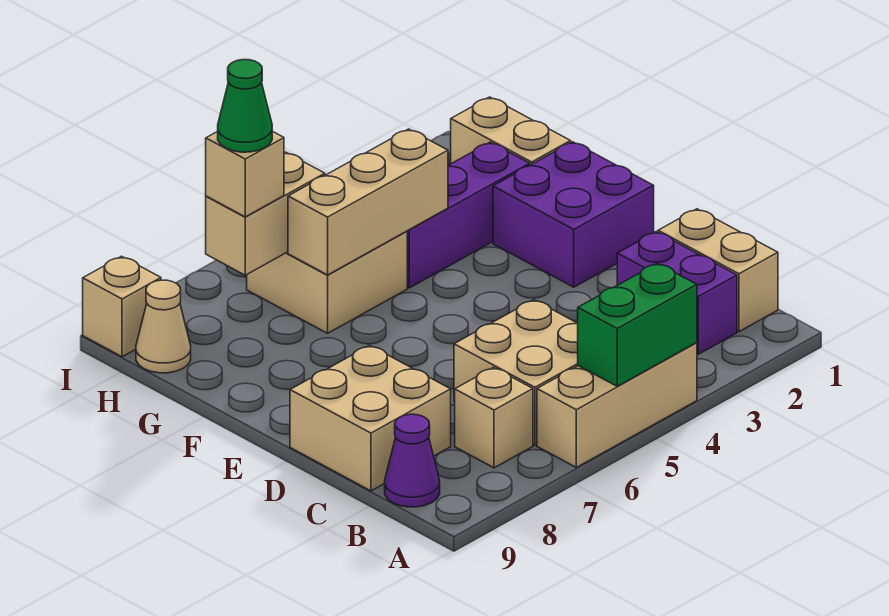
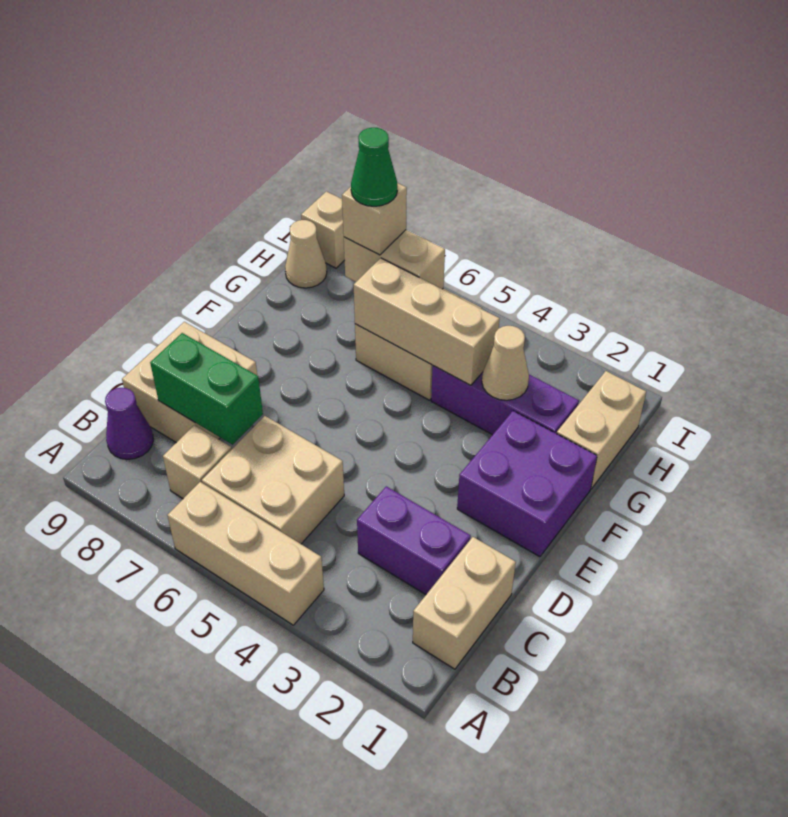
green 1x2 brick [578,263,697,386] -> green 1x2 brick moved to [150,333,263,445]
purple 1x2 brick [617,232,737,354] -> purple 1x2 brick turned to [357,486,471,595]
none -> tan 1x1 cone [482,326,529,400]

